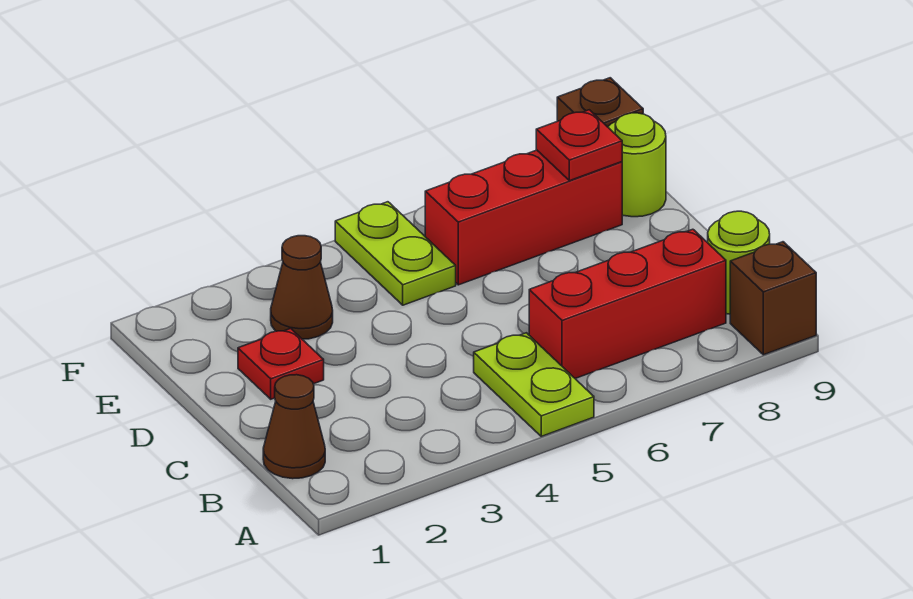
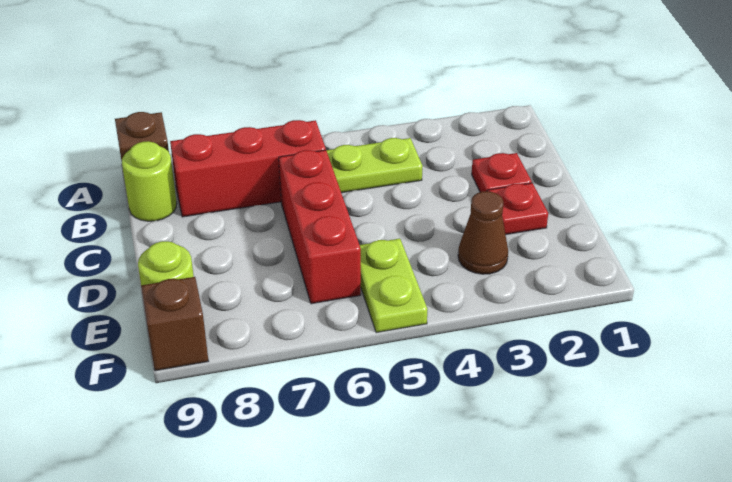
lime 1x2 plate [474,333,594,436] -> lime 1x2 plate turned to [327,138,423,193]
brown 1x1 cone [263,375,325,479] -> none
red 1x3 brick [425,150,622,285] -> red 1x3 brick turned to [279,150,361,304]
red 1x1 plate [536,110,622,181] -> red 1x1 plate moved to [472,153,532,192]

